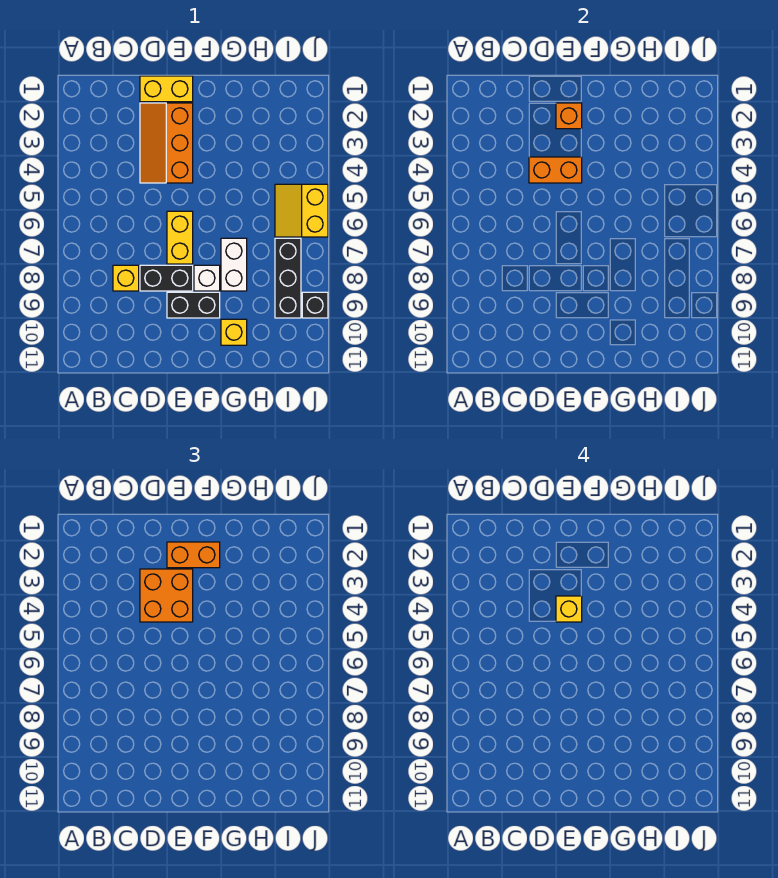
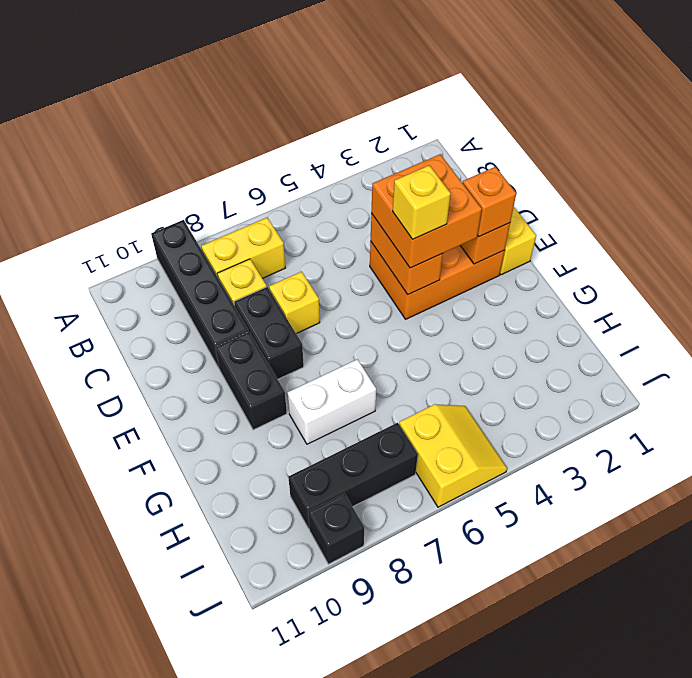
none -> black 1x4 brick [151,220,249,368]
orange 2x3 slope [140,103,193,183] -> orange 2x3 brick [370,242,504,319]
orange 1x2 brick [167,542,220,568] -> orange 1x1 brick [463,167,516,237]
yellow 1x2 brick [167,211,193,264] -> yellow 1x2 brick moved to [201,217,285,278]
white 1x1 brick [194,265,220,291] -> none
yellow 1x1 brick [221,319,247,345] -> yellow 1x1 brick moved to [269,272,320,334]
yellow 2x2 slope [275,184,328,237] -> yellow 2x2 slope turned to [399,404,507,507]

